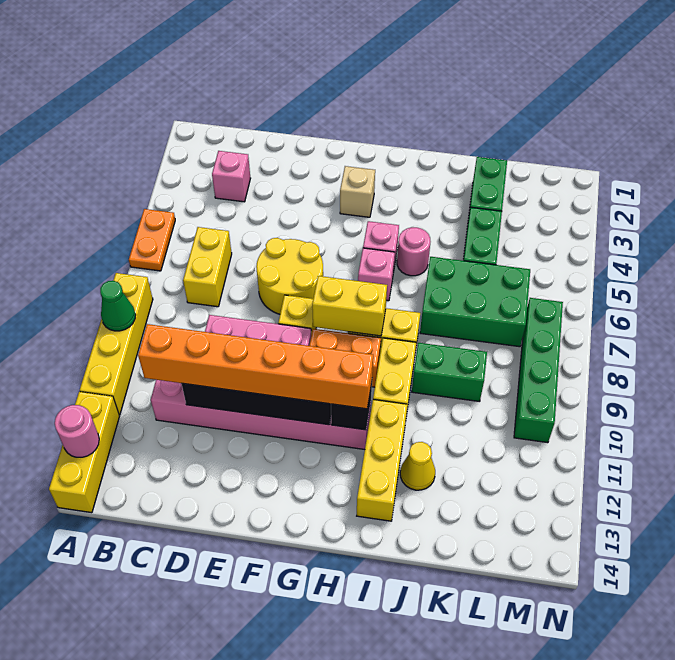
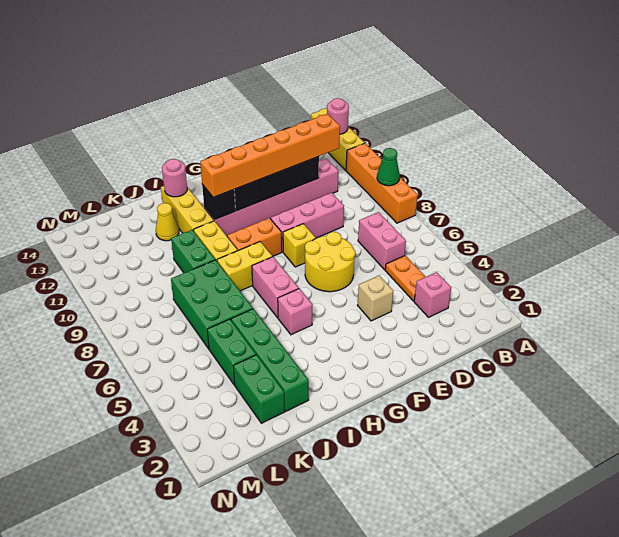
orange 1x2 plate [129,209,175,271] -> orange 1x2 plate moved to [385,256,425,301]
yellow 1x4 brick [80,273,153,415] -> orange 1x4 brick [346,143,418,223]
yellow 1x2 brick [183,227,232,307] -> pink 1x2 brick [358,212,406,270]
tan 1x1 brick [340,166,375,217] -> tan 1x1 brick moved to [357,276,393,321]
yellow 1x2 brick [312,276,387,336] -> none
pink 1x1 brick [358,248,395,301] -> pink 1x2 brick [252,257,299,318]
pink 1x1 round brick [397,227,431,276] -> pink 1x1 round brick moved to [162,159,187,197]
green 2x3 brick [420,257,530,347] -> green 2x3 brick turned to [171,260,253,349]
green 1x2 brick [412,343,487,402] -> green 1x2 brick turned to [171,230,215,273]
green 1x4 brick [514,298,563,443] -> green 1x4 brick moved to [231,309,309,411]

